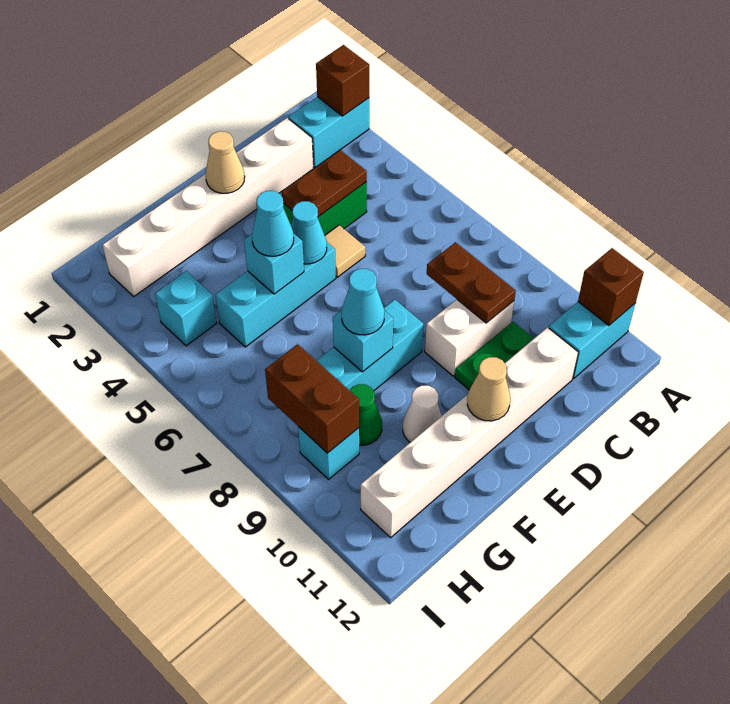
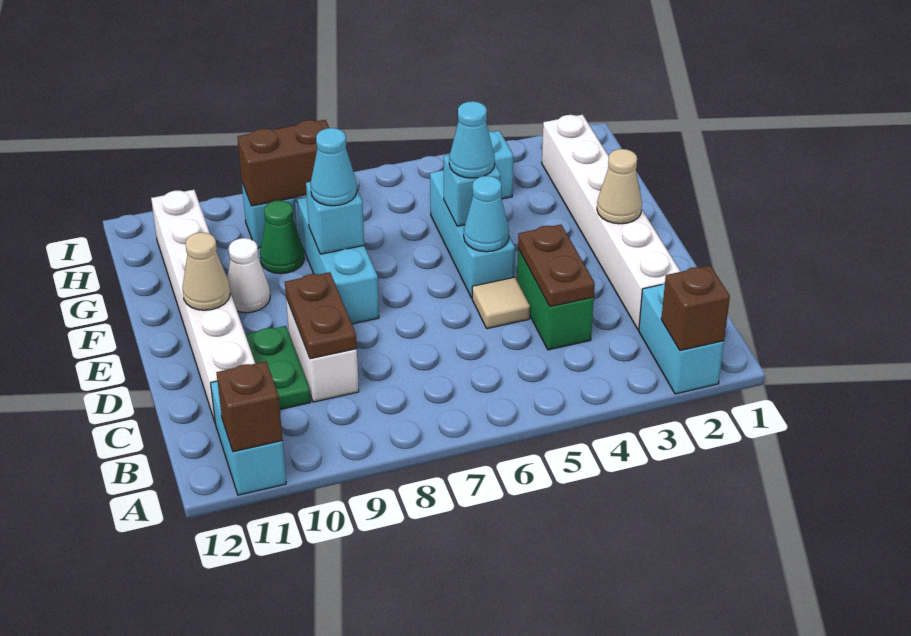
brown 1x2 plate [427,242,516,323] -> brown 1x2 plate turned to [285,272,357,359]

